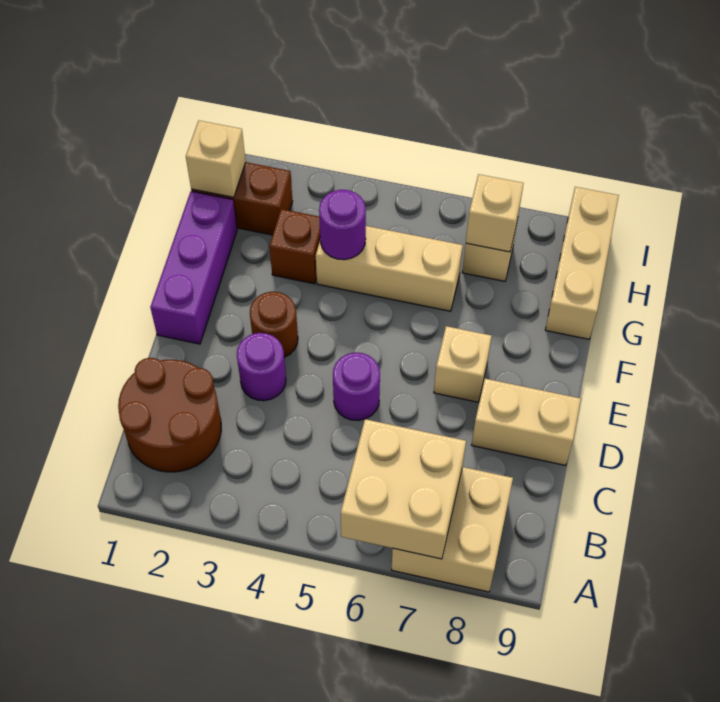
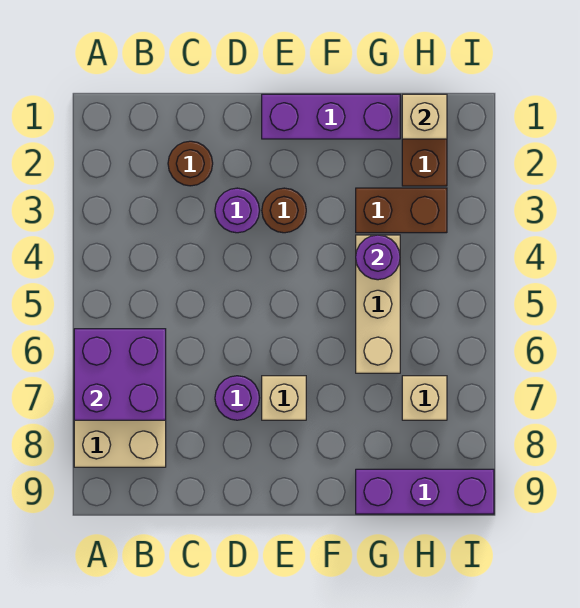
tan 2x2 brick [340,419,466,559] -> purple 2x2 brick [74,329,166,420]
brown 2x2 round brick [118,358,221,472] -> brown 1x1 round brick [168,141,213,186]
purple 1x1 round brick [333,353,380,420] -> purple 1x1 round brick moved to [215,376,259,420]
tan 1x2 brick [472,379,581,465] -> none
brown 1x1 brick [269,209,320,284] -> brown 1x2 brick [356,188,447,233]
tan 1x3 brick [545,187,619,339] -> purple 1x3 brick [356,469,494,514]
tan 1x1 brick [466,174,524,252] -> none

